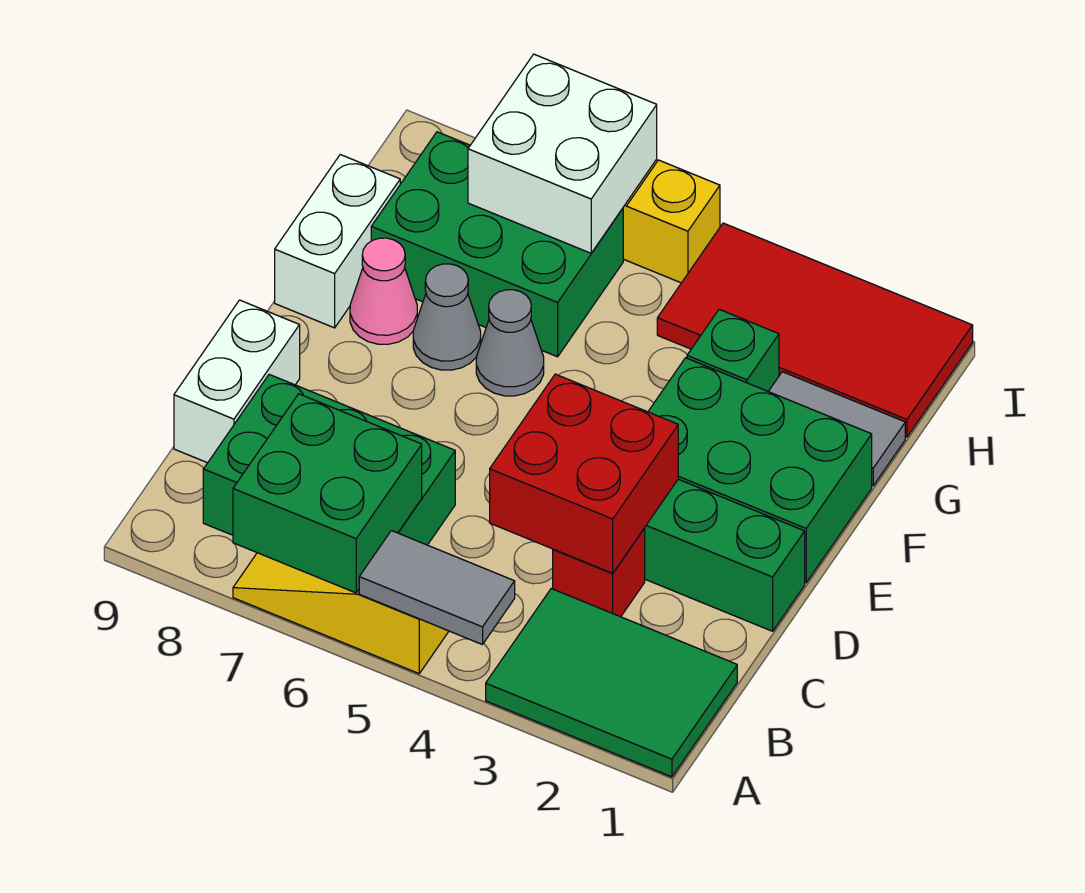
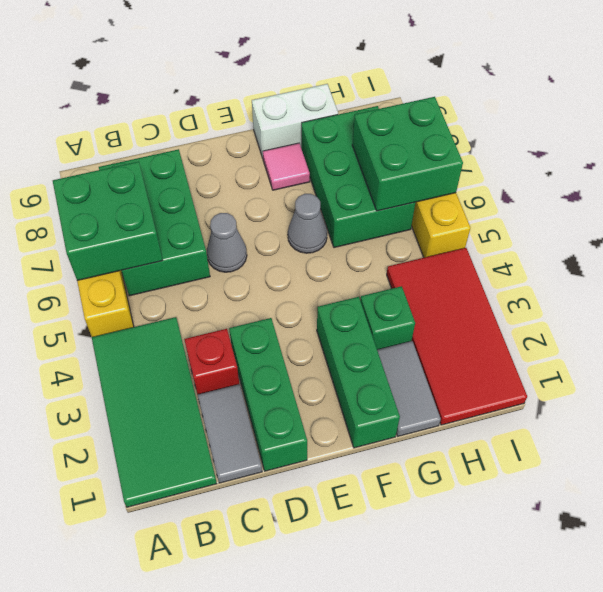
green 2x3 tile [486,589,737,777] -> green 2x4 tile [92,317,217,507]
grey 1x2 tile [359,531,515,645] -> grey 1x2 tile moved to [198,384,262,483]
red 2x2 brick [490,374,678,573] -> none
white 1x2 brick [174,300,300,463] -> none
green 2x3 brick [648,358,872,583] -> green 1x3 brick [317,297,400,448]
grey 1x1 cone [413,264,481,370] -> grey 1x1 cone moved to [207,213,247,272]
pink 1x1 cone [350,238,417,344] -> pink 1x1 tile [263,143,310,190]
white 2x2 brick [468,54,657,253] -> green 2x2 brick [352,97,463,211]

